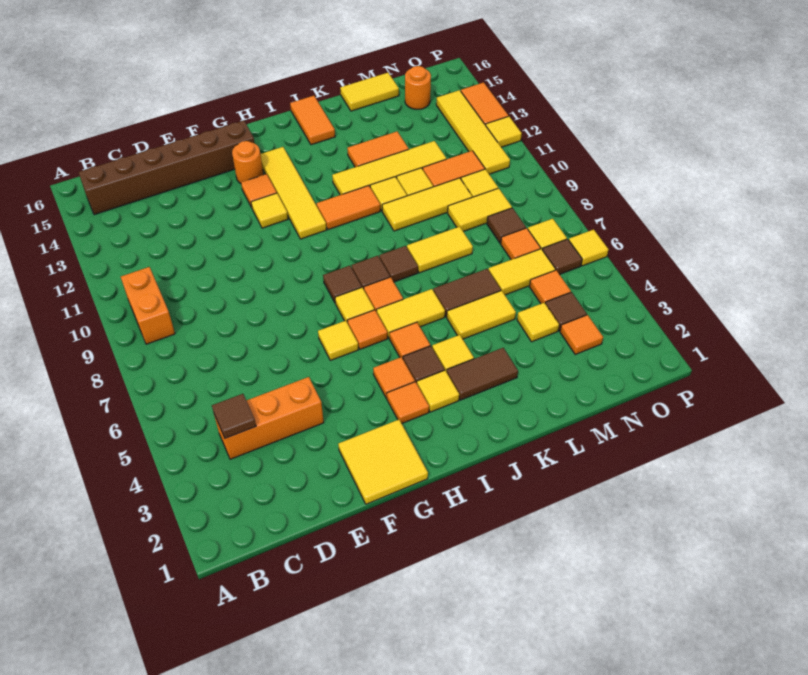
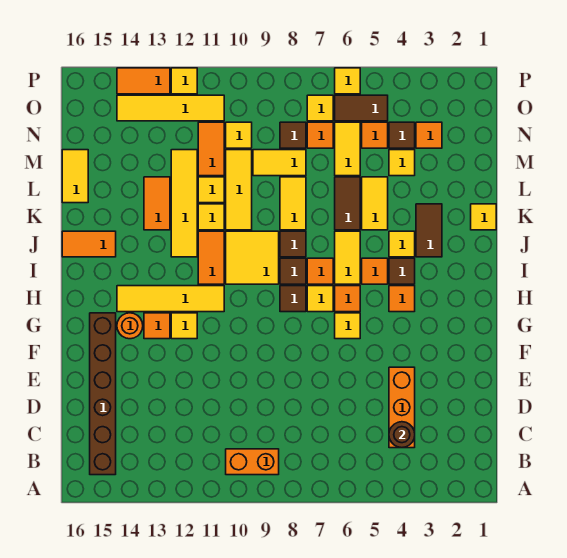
brown 1x1 tile [212,394,256,438] -> brown 1x1 round brick [389,422,415,448]
yellow 2x2 tile [338,420,428,504] -> yellow 2x2 tile moved to [226,231,279,284]
orange 1x1 tile [387,382,429,423] -> none
yellow 1x1 tile [417,370,459,412] -> yellow 1x1 tile moved to [471,204,496,230]
yellow 1x2 tile [448,188,512,231] -> yellow 1x2 tile turned to [253,150,306,176]
orange 1x1 round brick [405,66,431,109] -> none
brown 1x1 tile [542,239,582,274] -> brown 1x2 tile [335,95,388,121]

